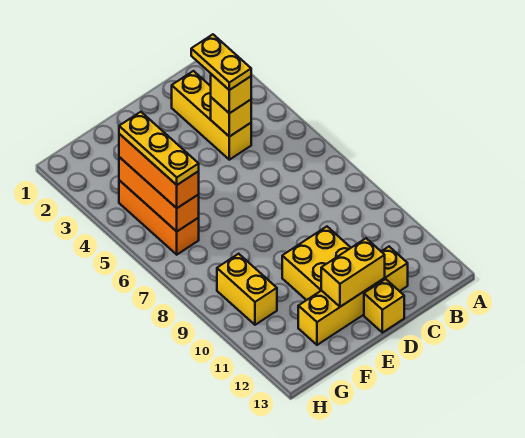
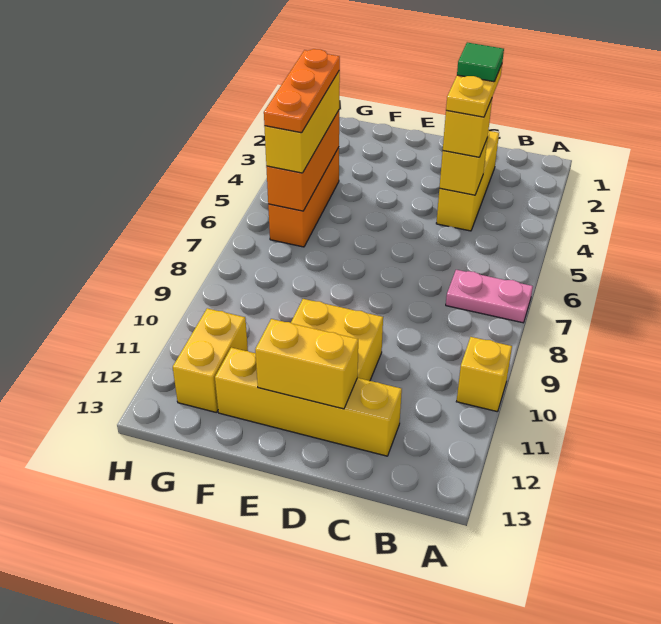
none -> pink 1x2 plate [446,270,533,323]
none -> green 1x1 tile [457,42,504,82]
yellow 1x1 brick [364,279,404,333] -> yellow 1x1 brick moved to [456,337,512,412]
orange 1x3 brick [119,134,199,208] -> yellow 1x3 brick [264,70,340,173]
yellow 1x3 plate [119,112,199,185] -> orange 1x3 plate [264,49,340,133]
yellow 1x2 brick [217,254,277,325] -> yellow 1x2 brick moved to [173,308,248,413]

